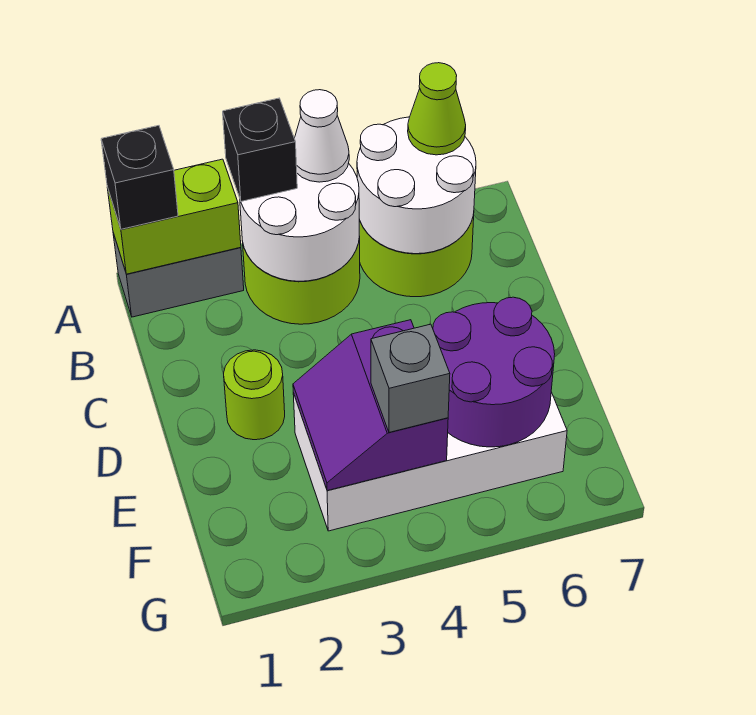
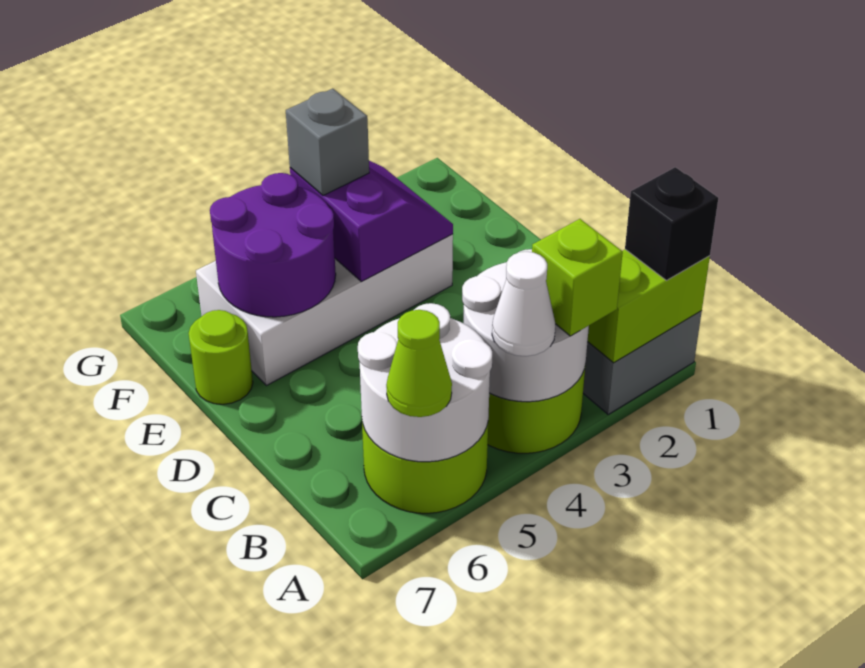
black 1x1 brick [223,98,297,201] -> lime 1x1 brick [532,219,623,336]
lime 1x1 round brick [224,350,285,440] -> lime 1x1 round brick moved to [189,310,253,404]

